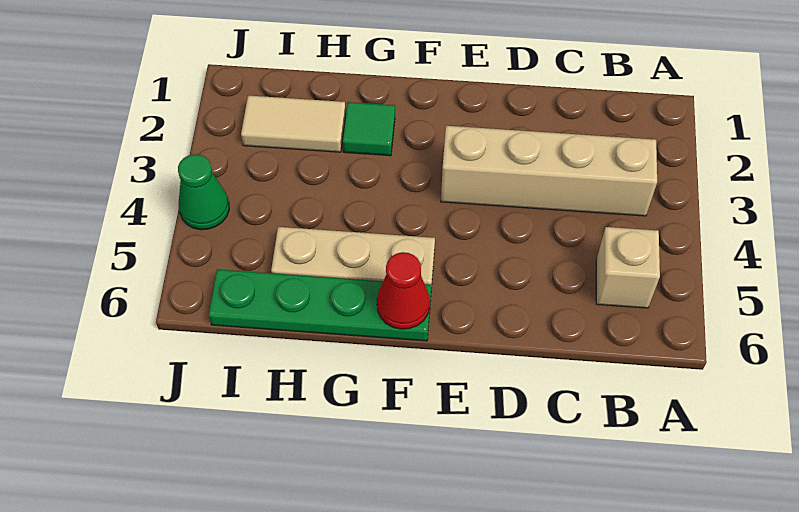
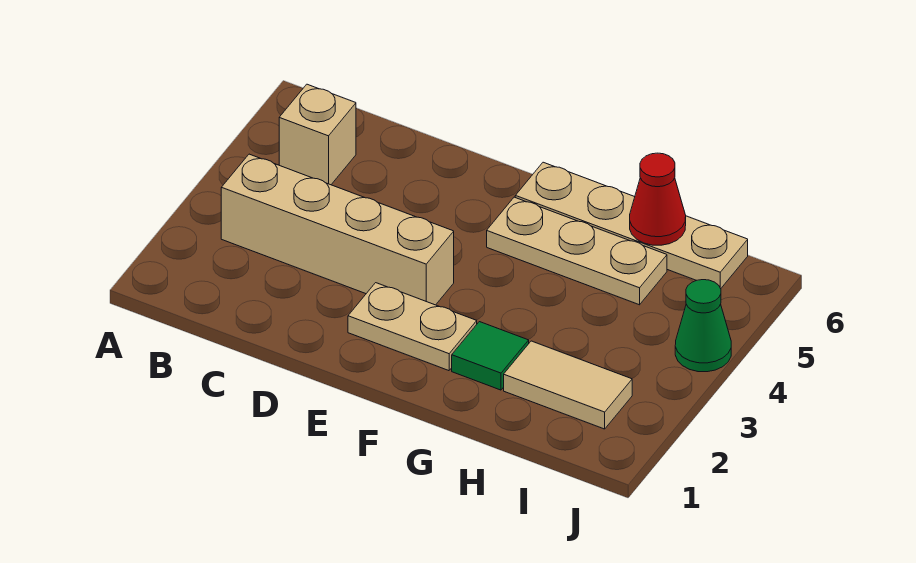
none -> tan 1x2 plate [348,283,477,371]
green 1x4 plate [209,269,431,341] -> tan 1x4 plate [515,162,748,289]
red 1x1 cone [377,252,430,329] -> red 1x1 cone moved to [630,153,686,245]

